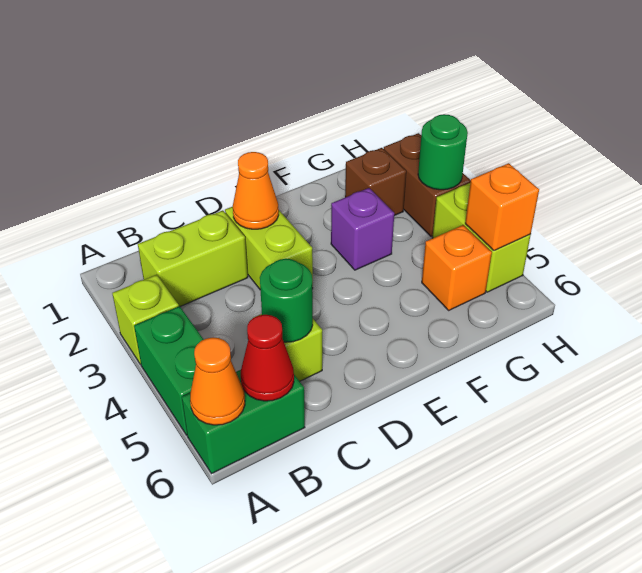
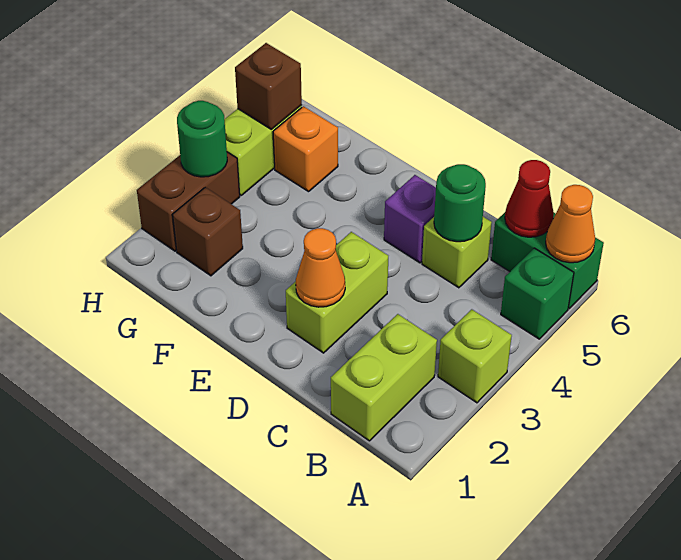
green 1x2 brick [134,306,204,435] -> green 1x1 brick [501,248,574,339]
lime 1x2 brick [138,210,248,306] -> lime 1x2 brick turned to [331,314,437,441]
purple 1x1 brick [331,188,394,270] -> purple 1x1 brick moved to [384,175,436,263]
orange 1x1 brick [465,163,539,251] -> brown 1x1 brick [235,43,302,130]

